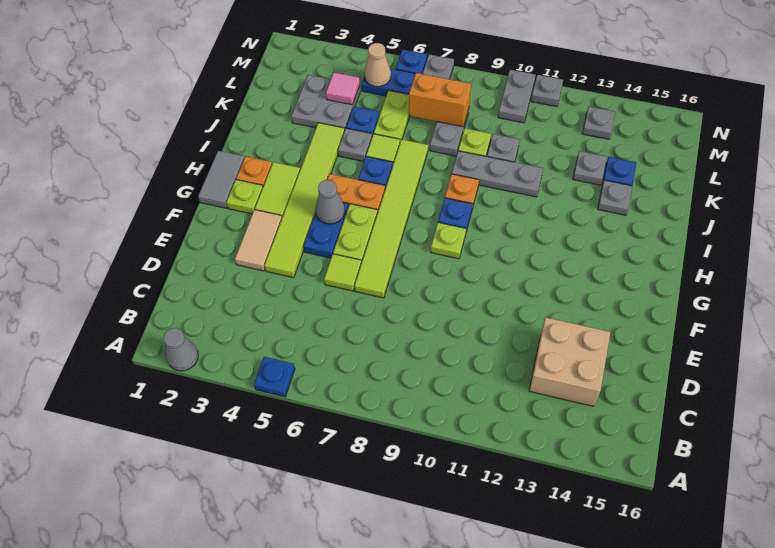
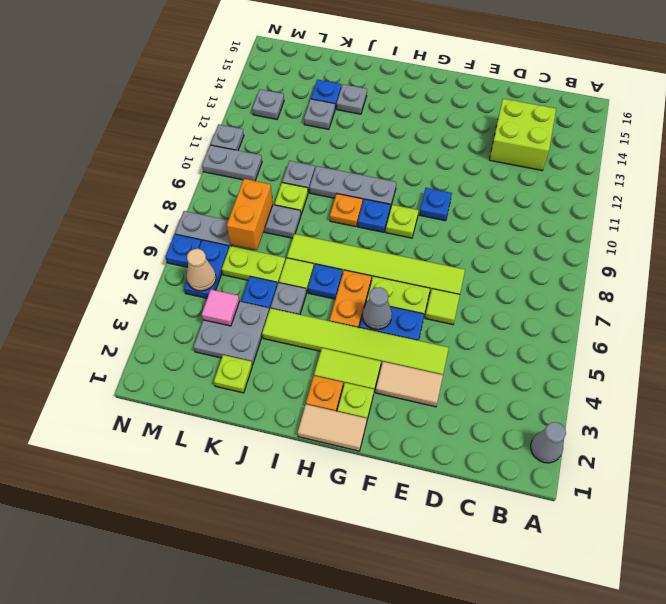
blue 1x1 plate [254,357,295,397] -> blue 1x1 plate moved to [419,188,452,221]
tan 2x2 brick [529,317,610,406] -> lime 2x2 brick [489,99,556,170]
grey 1x2 tile [198,151,244,208] -> tan 1x2 tile [298,404,367,451]
grey 1x3 plate [452,151,543,197] -> grey 1x3 plate turned to [309,166,396,208]
none -> lime 1x1 plate [214,355,252,393]

